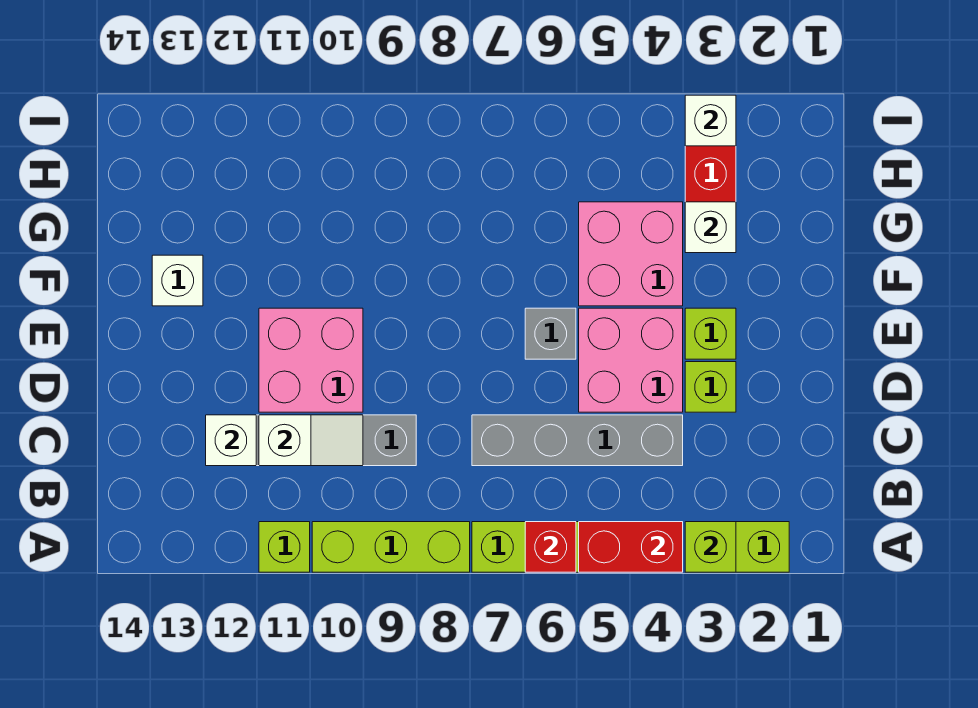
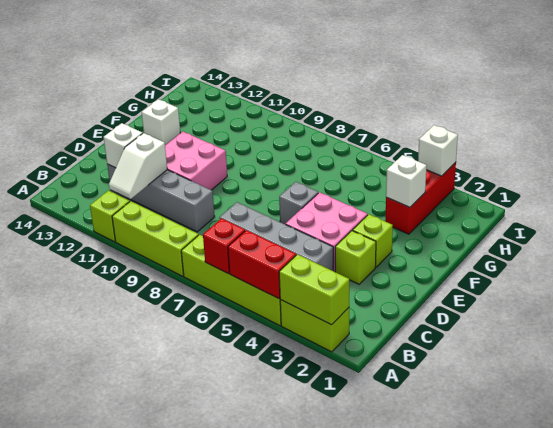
lime 1x1 brick [685,522,736,572] -> lime 1x2 brick [279,254,349,325]
white 1x2 slope [259,415,363,466] -> white 1x2 slope turned to [109,133,167,199]
pink 2x2 brick [579,202,683,306] -> none

